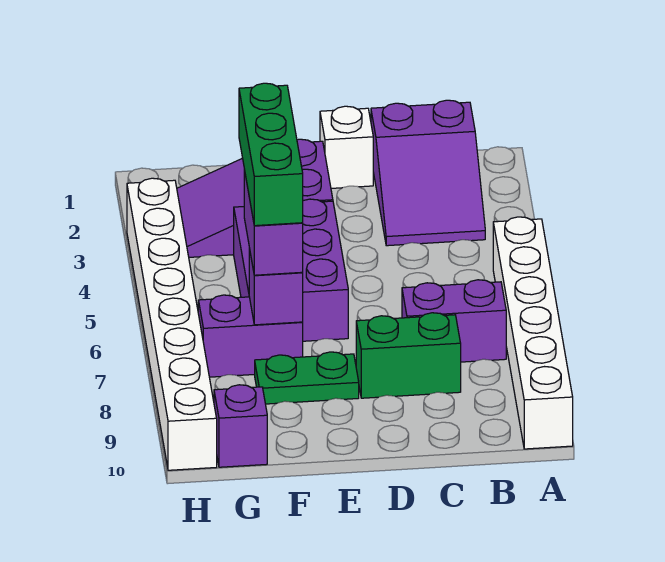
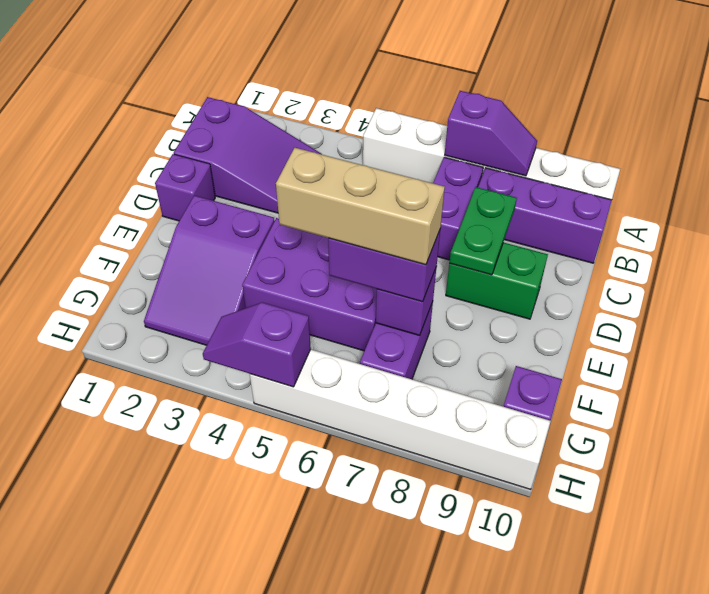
none -> purple 1x2 slope [445,91,537,176]
none -> purple 1x3 brick [478,168,612,263]
green 1x2 brick [356,313,461,398] -> green 1x2 brick turned to [446,242,548,319]
white 1x1 brick [320,106,373,188] -> purple 1x1 brick [155,154,215,221]
green 1x2 plate [255,352,359,404] -> green 1x2 plate moved to [449,187,517,275]
green 1x3 brick [239,83,303,226] -> tan 1x3 brick [276,148,445,265]
white 1x8 brick [127,178,217,470] -> white 1x6 brick [250,349,550,489]
none -> purple 1x2 slope [203,302,311,387]

